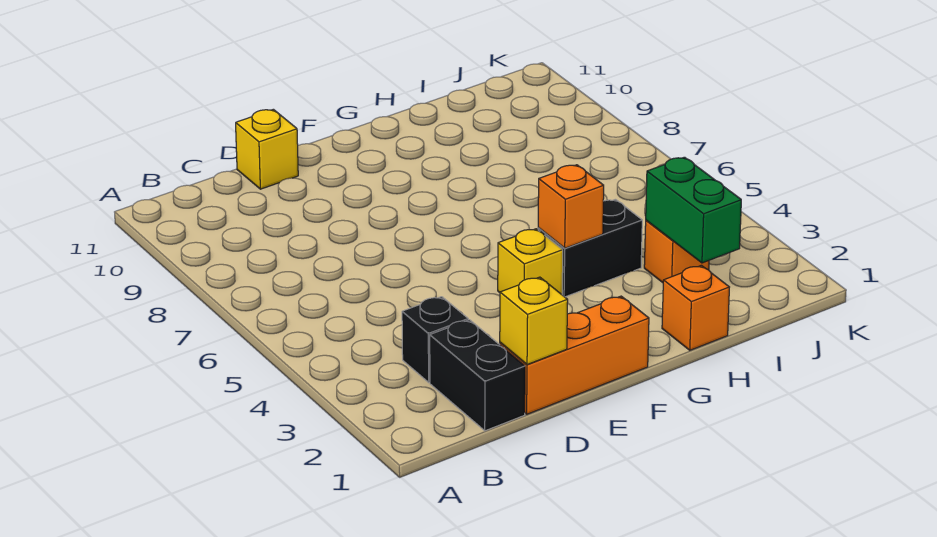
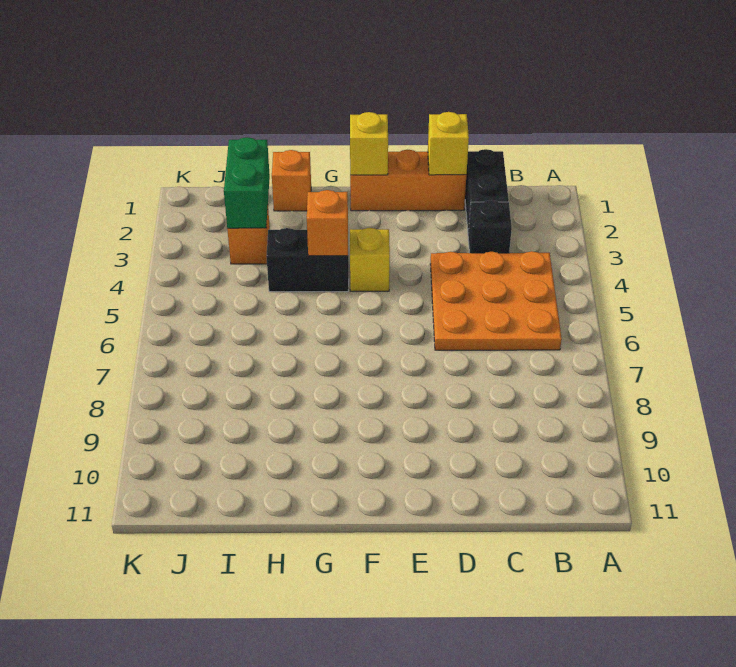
none -> orange 3x3 plate [430,251,562,350]
yellow 1x1 brick [236,109,298,189] -> yellow 1x1 brick moved to [350,112,388,175]

